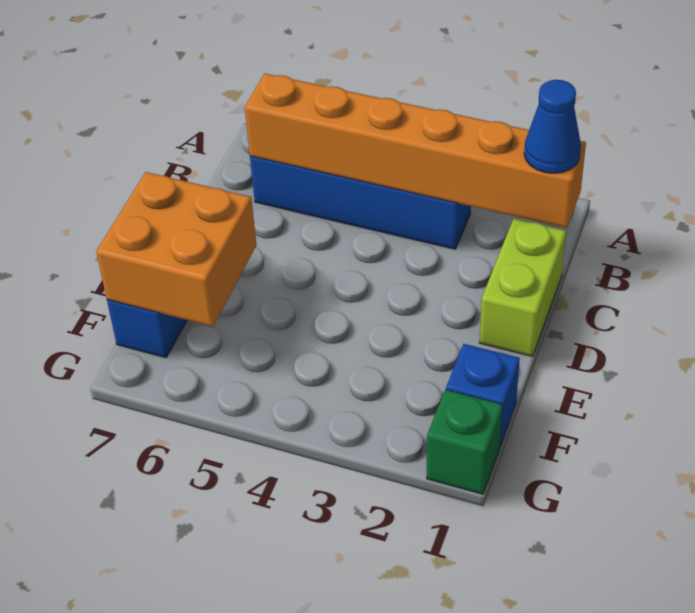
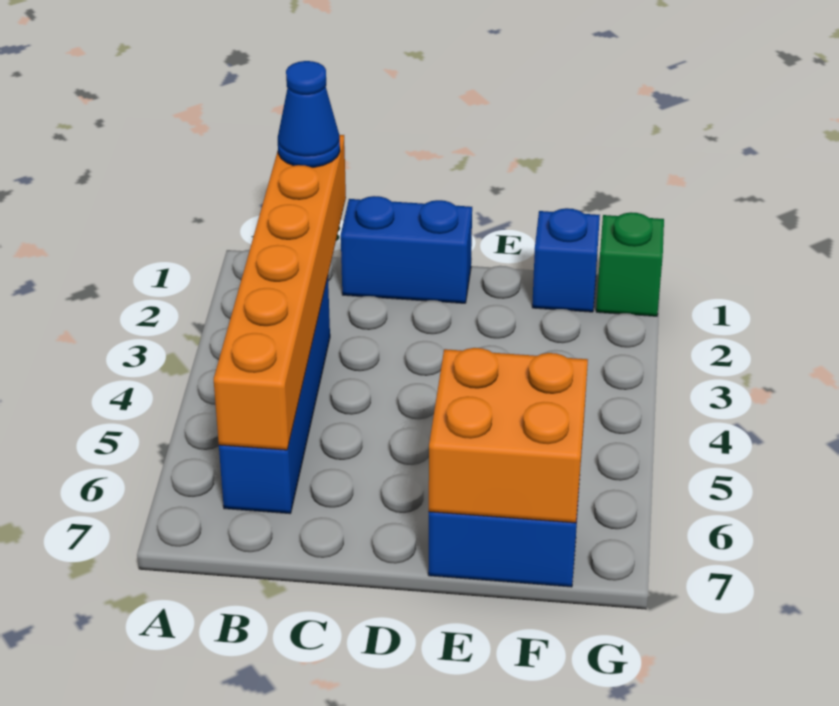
lime 1x2 brick [480,219,566,356] -> blue 1x2 brick [341,196,472,303]

